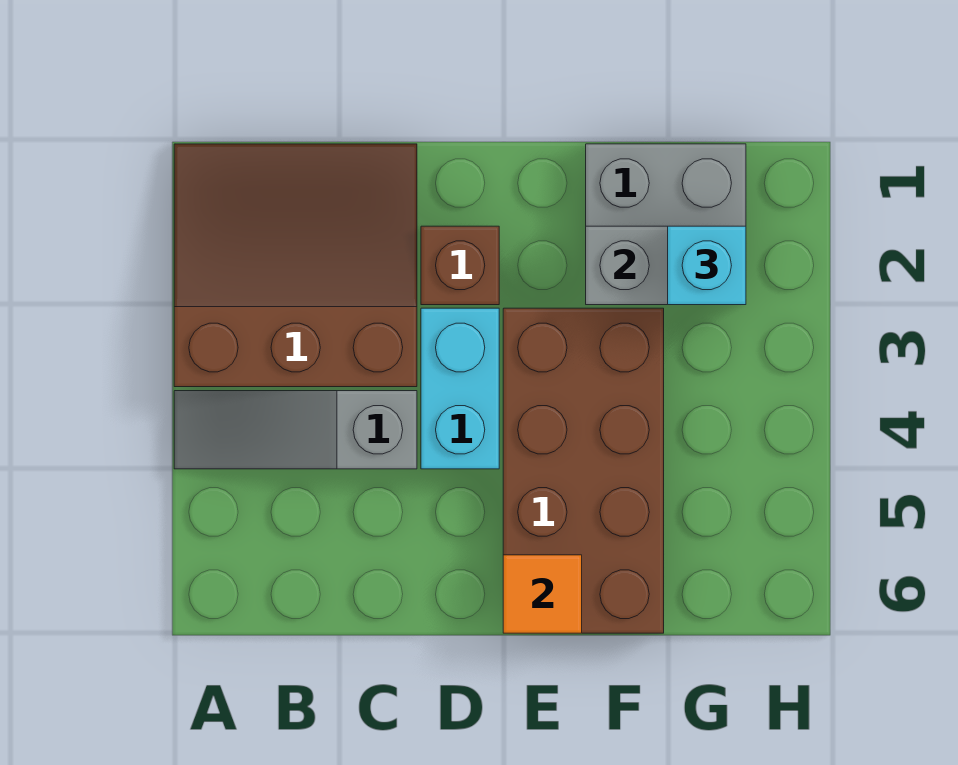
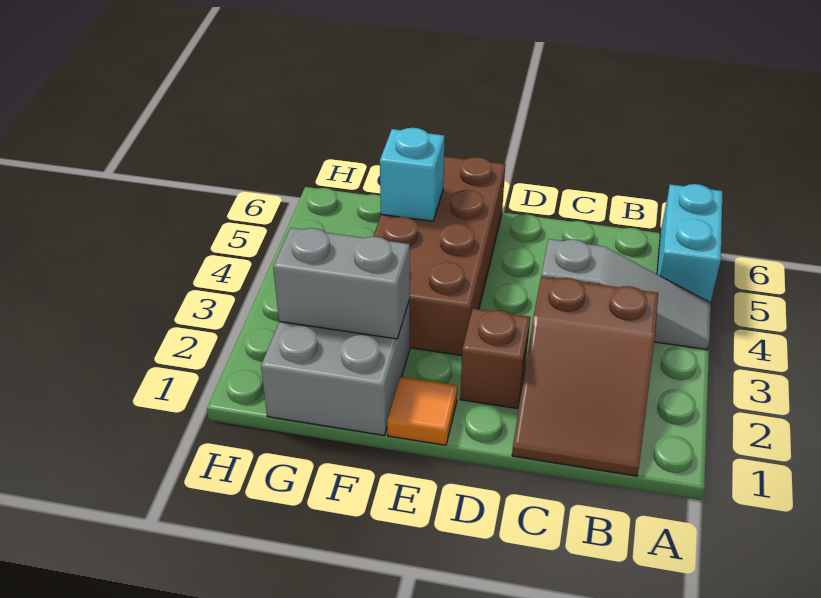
brown 3x3 slope [174,144,417,387] -> brown 2x3 slope [512,277,658,476]
cyan 1x2 brick [421,308,499,469] -> cyan 1x2 brick moved to [657,184,722,303]
orange 1x1 tile [503,555,582,633] -> orange 1x1 tile moved to [387,377,457,445]
cyan 1x1 brick [668,226,746,305] -> cyan 1x1 brick moved to [380,128,445,221]

